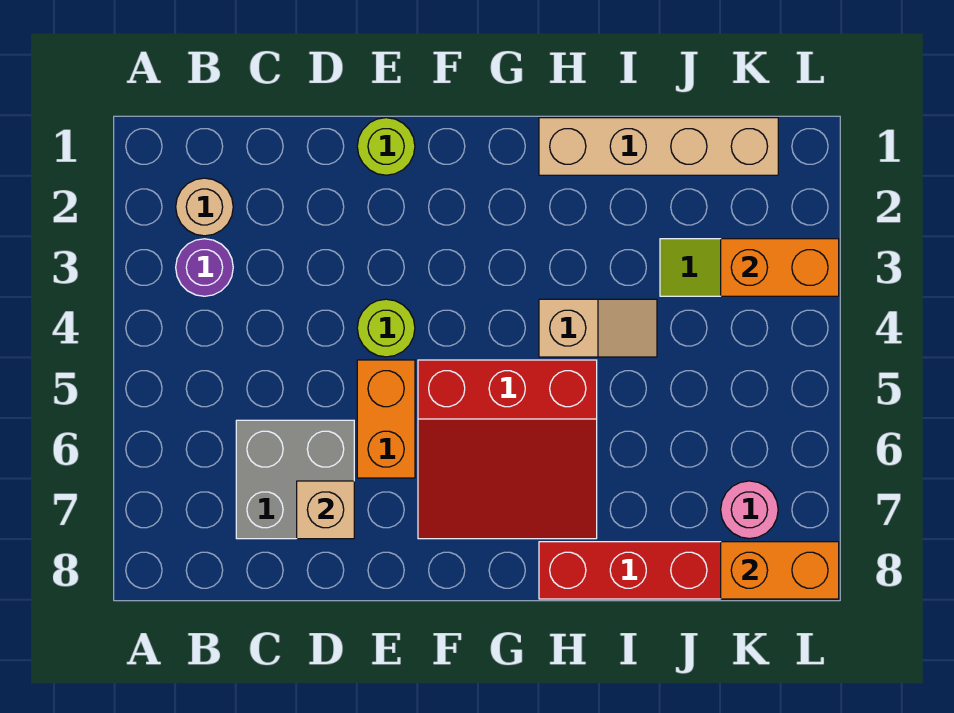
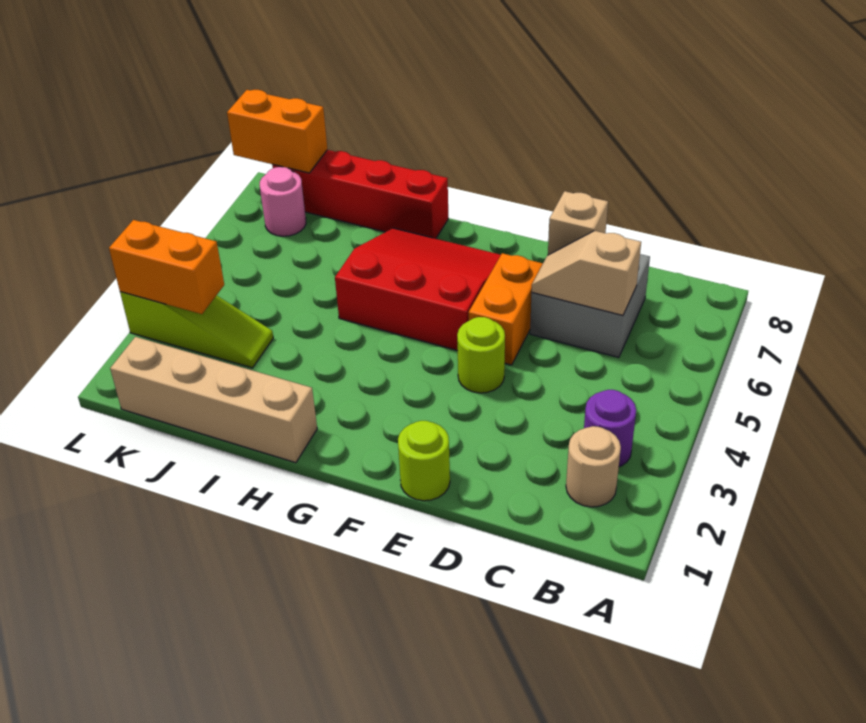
tan 1x2 slope [539,299,657,357] -> tan 1x2 slope moved to [532,231,641,315]

